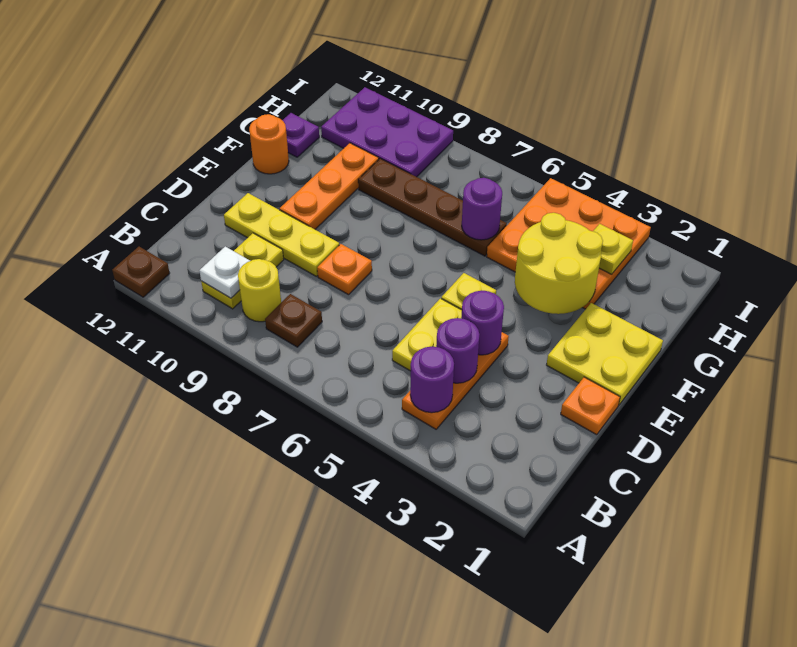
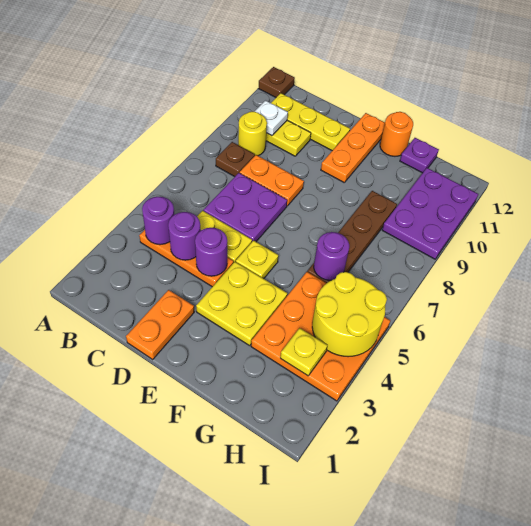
none -> purple 2x2 plate [203,173,287,242]
orange 1x1 plate [561,377,620,435] -> orange 1x2 plate [126,290,194,359]
orange 1x1 plate [317,244,372,295] -> orange 1x2 plate [240,155,304,206]
yellow 1x3 plate [224,193,339,276] -> yellow 1x3 plate turned to [271,93,350,151]
yellow 2x2 plate [547,303,663,405] -> yellow 2x2 plate moved to [196,262,287,346]
orange 1x3 plate [279,143,379,229] -> orange 1x3 plate turned to [321,113,385,182]
yellow 2x2 round brick [515,213,603,314] -> yellow 2x2 round brick moved to [312,272,387,357]

